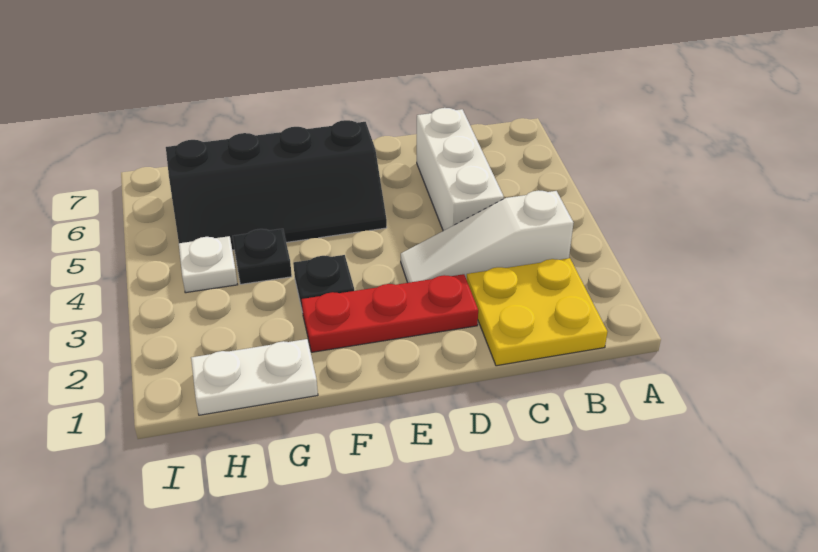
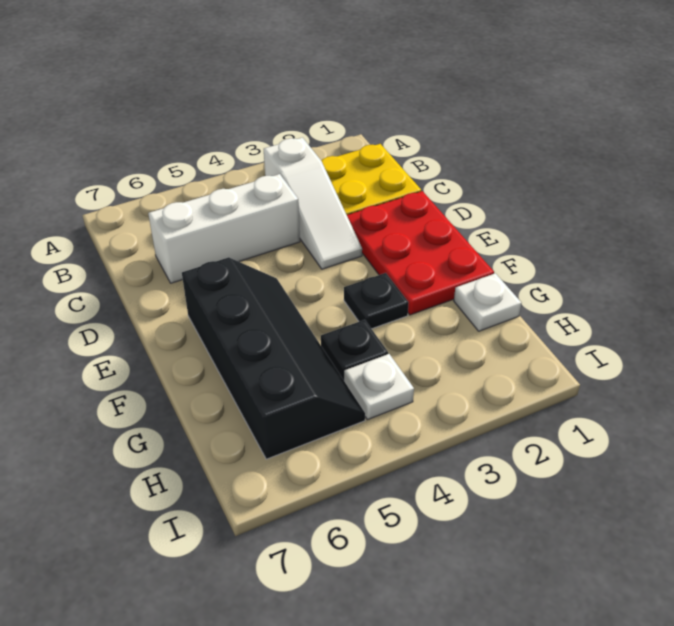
red 1x3 plate [302,274,478,352] -> red 2x3 plate [347,191,494,315]
white 1x2 plate [191,339,318,415] -> white 1x1 plate [454,273,521,331]

